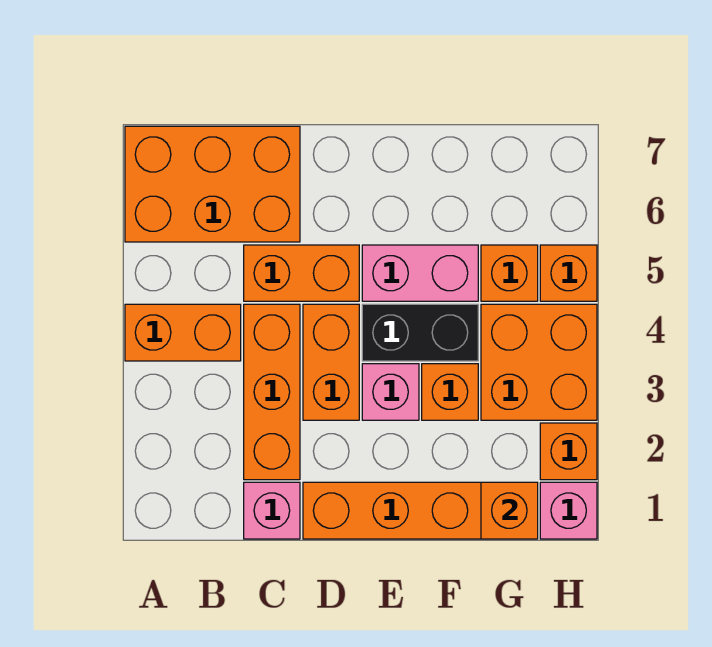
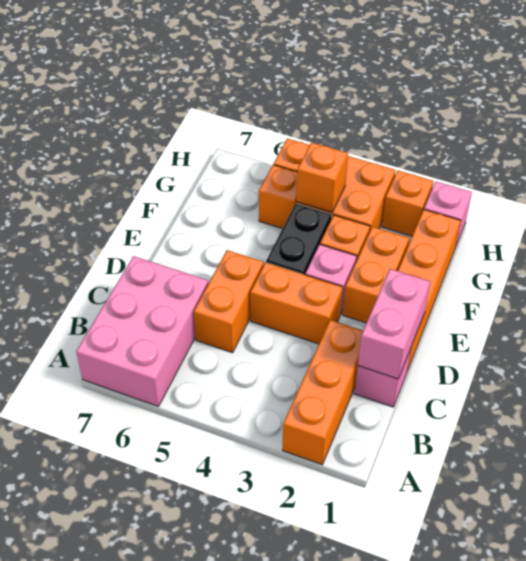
orange 1x2 brick [125,304,241,361] -> orange 1x2 brick moved to [343,227,409,323]
orange 2x3 brick [125,126,300,242] -> pink 2x3 brick [76,256,208,407]
orange 1x3 brick [244,304,300,480] -> orange 1x3 brick turned to [283,320,363,465]
pink 1x2 brick [362,245,478,301] -> pink 1x2 brick moved to [358,269,430,379]
orange 1x1 brick [481,482,538,539] -> orange 1x1 brick moved to [296,142,348,212]

